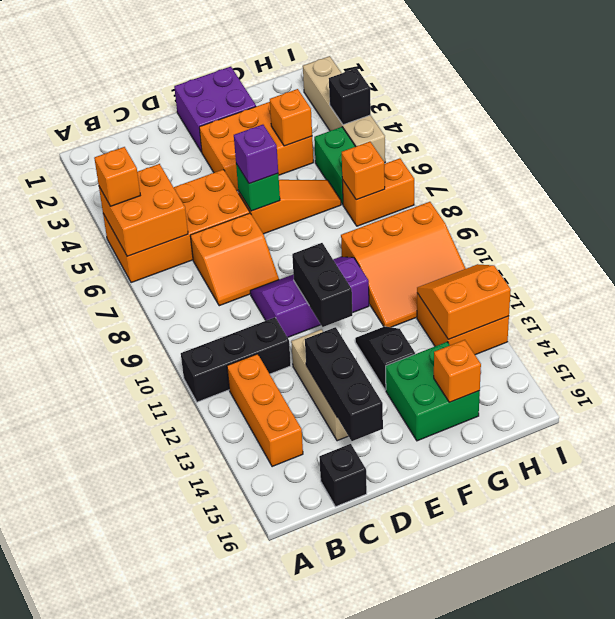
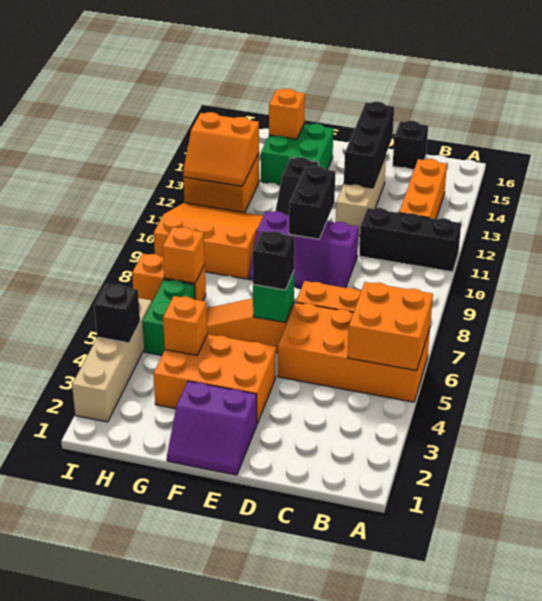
orange 1x1 brick [94,147,140,206] -> none
purple 2x2 brick [174,67,256,152] -> purple 2x2 slope [167,381,257,475]
purple 1x1 brick [234,125,278,184] -> black 1x1 brick [253,231,295,290]

